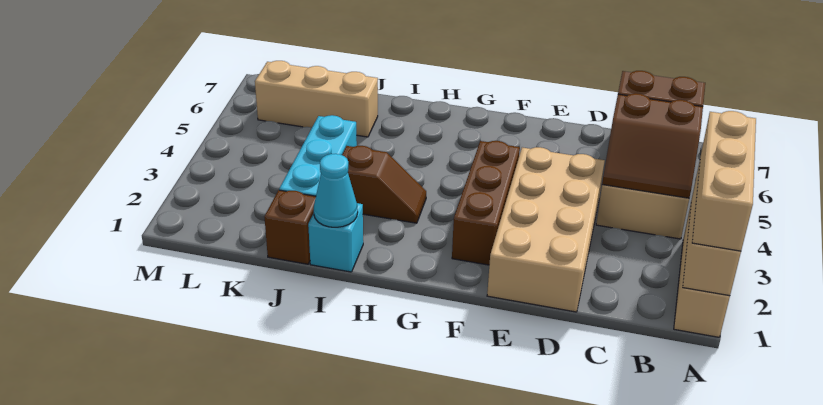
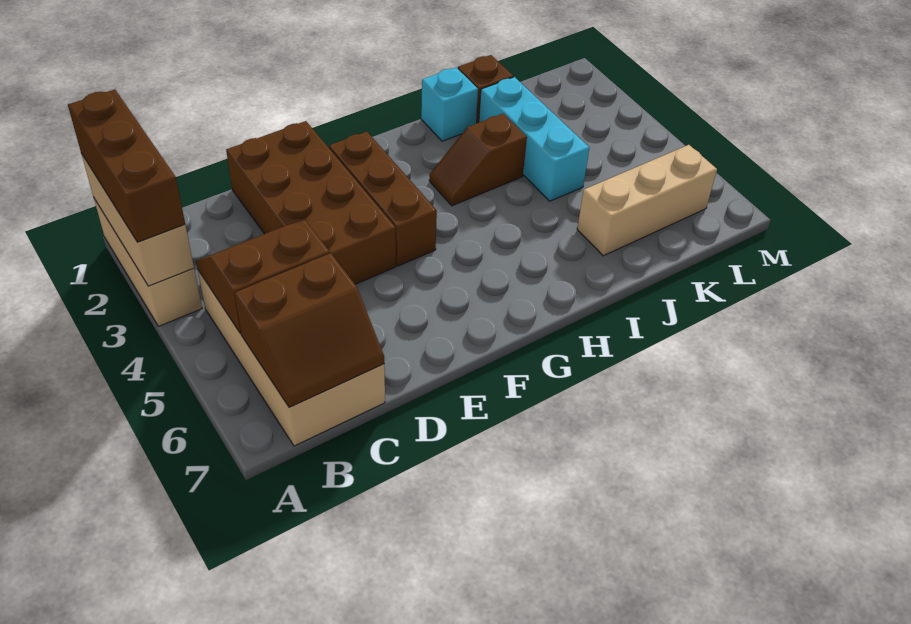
tan 1x3 brick [692,111,756,251] -> brown 1x3 brick [68,89,185,242]
tan 2x4 brick [487,147,605,312] -> brown 2x4 brick [226,121,396,284]
cyan 1x1 cone [314,154,358,227] -> none

